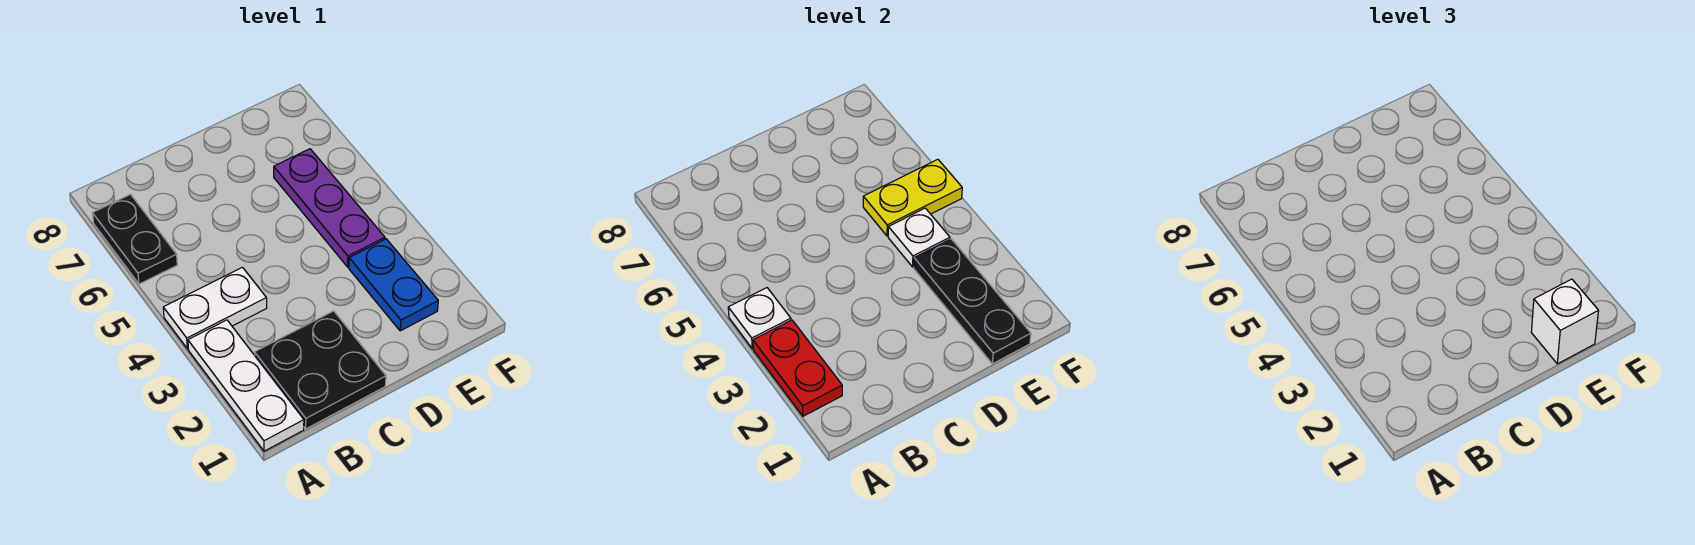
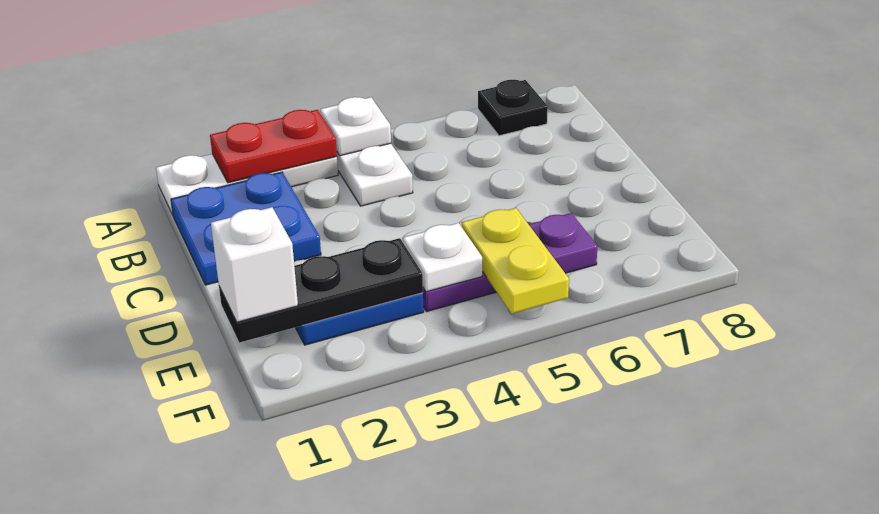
black 1x2 plate [93,194,177,284] -> black 1x1 plate [478,80,548,136]
black 2x2 plate [255,311,386,429] -> blue 2x2 plate [171,172,321,285]

